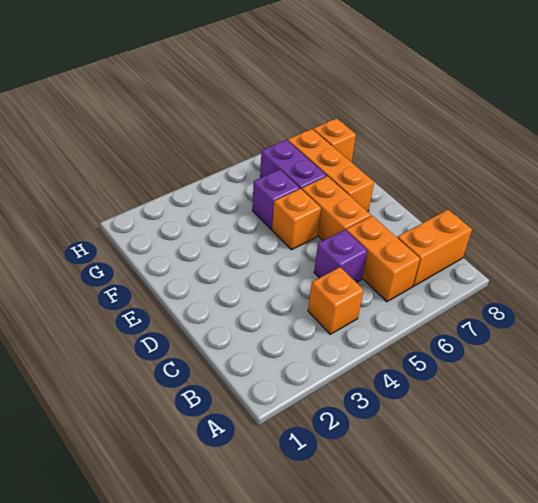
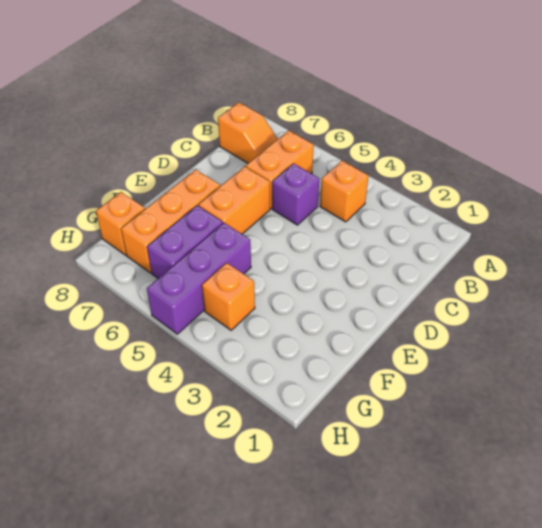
orange 1x2 brick [397,210,472,286] -> orange 1x2 slope [218,102,278,163]
orange 1x1 brick [272,189,321,250] -> orange 1x1 brick moved to [202,263,255,330]
purple 1x1 brick [252,170,300,229] -> purple 1x3 brick [147,223,251,334]

